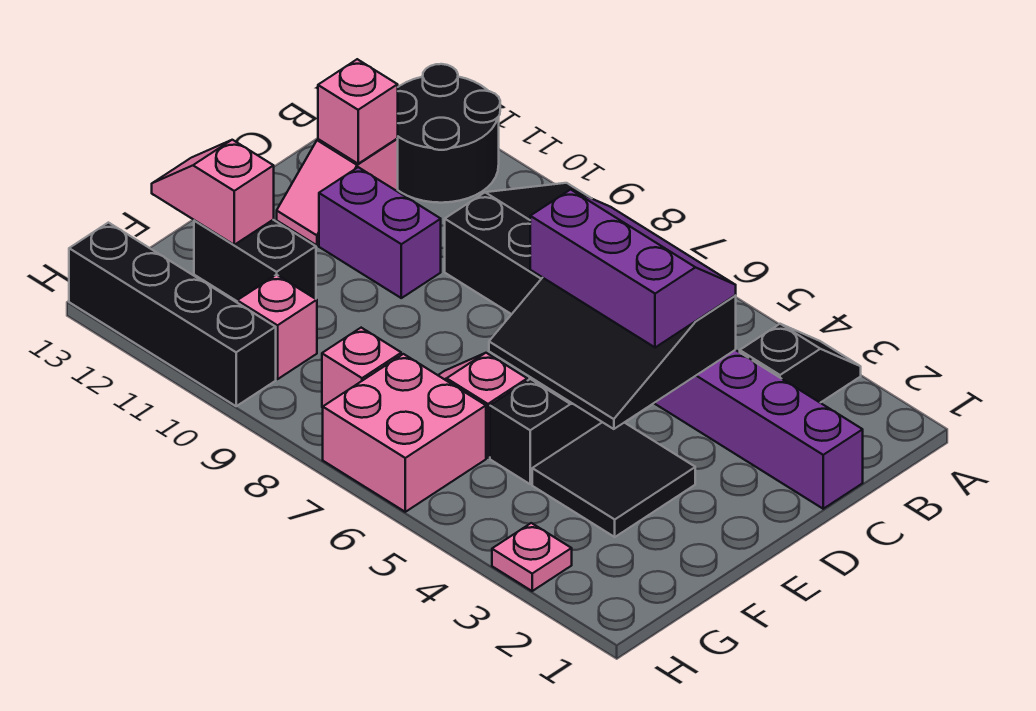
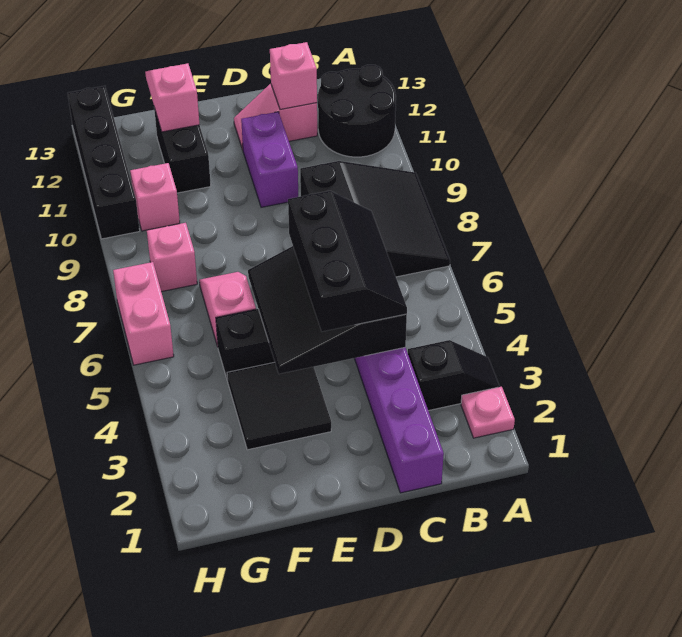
purple 2x3 slope [530,189,736,348] -> black 2x3 slope [288,191,407,332]
pink 2x2 brick [323,354,486,512] -> pink 1x2 brick [113,262,174,365]
pink 1x1 plate [492,523,572,591] -> pink 1x1 plate moved to [461,387,515,438]

